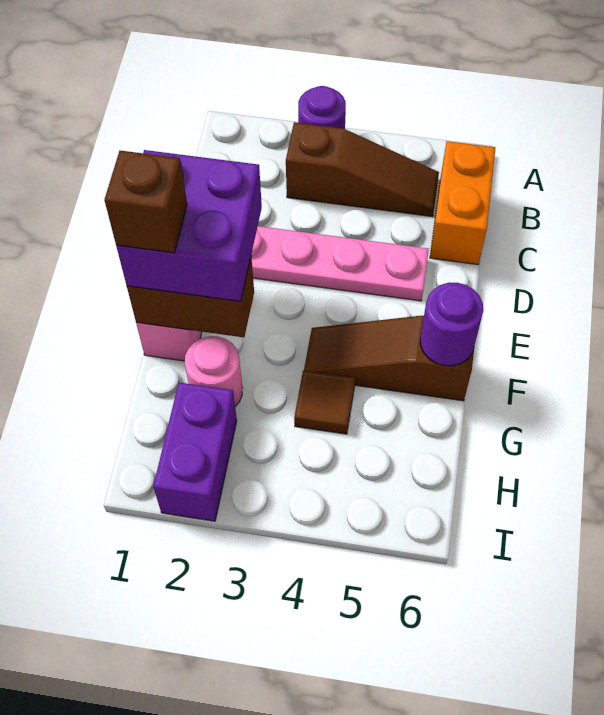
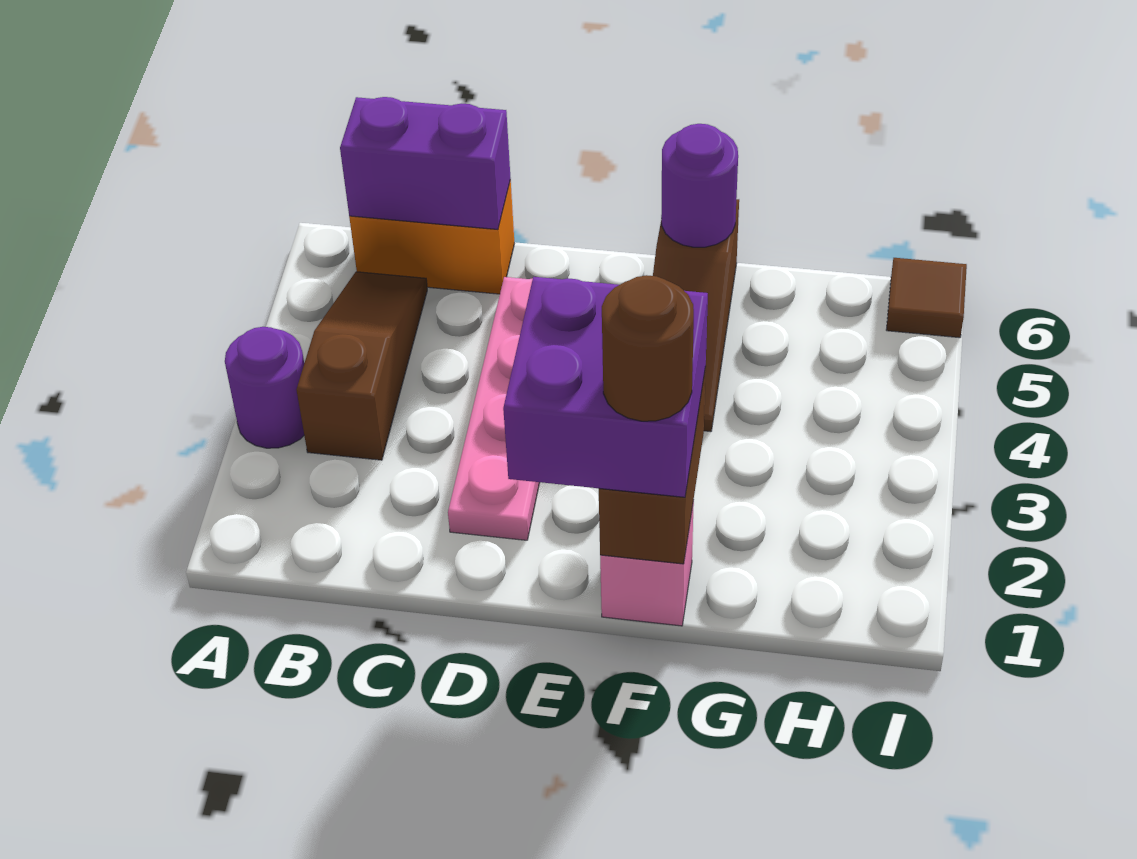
brown 1x1 brick [104,151,187,253] -> brown 1x1 round brick [602,275,694,421]
pink 1x1 round brick [185,336,242,407] -> none
brown 1x1 tile [294,370,355,434] -> brown 1x1 tile moved to [886,258,967,338]
purple 1x2 brick [153,382,237,521] -> purple 1x2 brick moved to [340,97,511,229]

